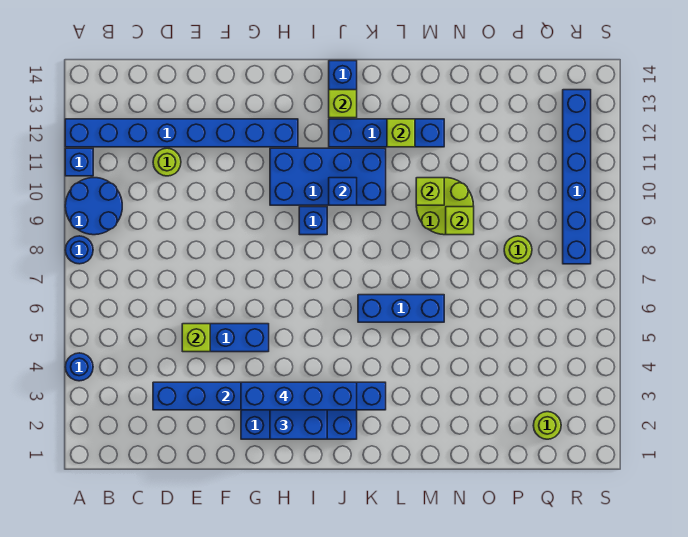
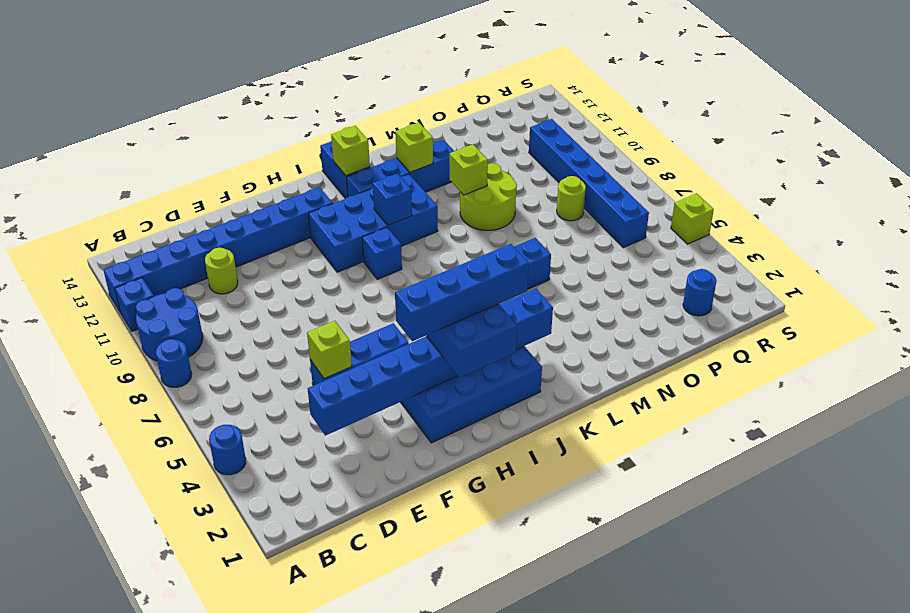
lime 1x1 brick [446,207,474,235] -> lime 1x1 brick moved to [671,193,714,244]
lime 1x1 round brick [533,412,561,439] -> blue 1x1 round brick [683,269,717,316]
blue 1x6 brick [563,90,591,264] -> blue 1x6 brick moved to [529,119,649,248]

